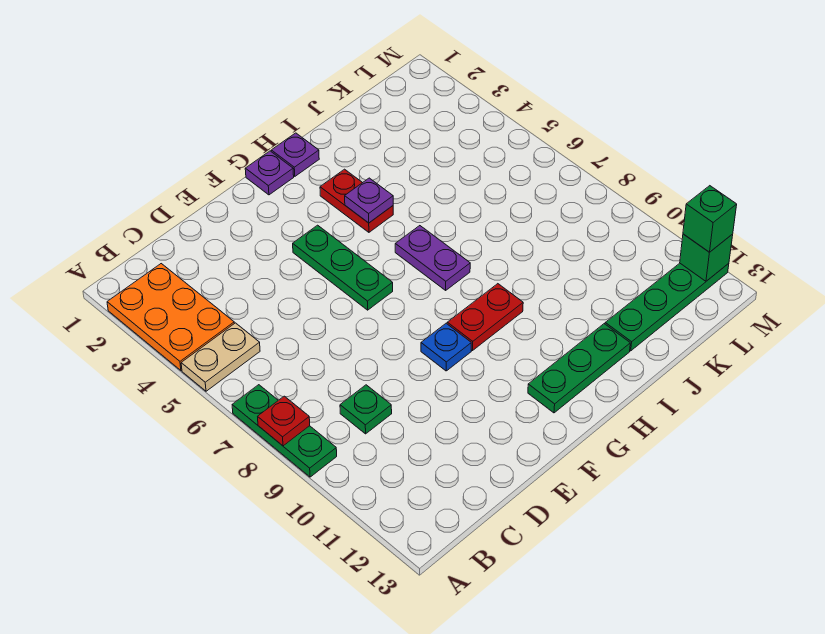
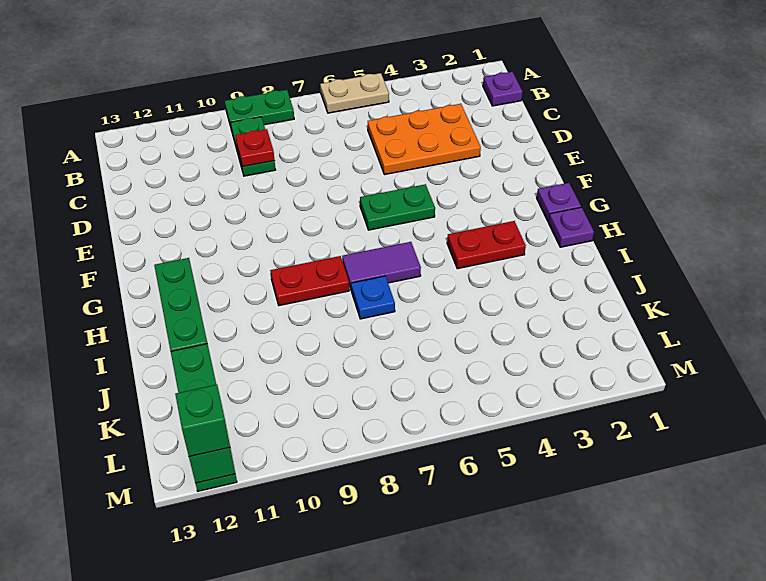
orange 2x3 plate [107,264,234,370] -> orange 2x3 plate moved to [368,104,481,175]
tan 1x2 plate [181,323,260,391] -> tan 1x2 plate turned to [320,73,389,113]
green 1x3 plate [232,385,337,477] -> green 1x2 plate [225,90,294,127]
red 1x1 plate [258,396,310,446] -> red 1x1 plate moved to [235,129,275,167]
green 1x1 plate [340,385,392,434] -> green 1x2 plate [231,117,276,176]
green 1x3 plate [293,225,393,310] -> green 1x2 plate [360,184,435,230]
blue 1x1 plate [421,323,471,371] -> blue 1x1 plate moved to [351,276,395,319]
red 1x2 plate [447,284,523,351] -> red 1x2 plate turned to [270,256,349,306]
purple 1x1 plate [345,178,393,223] -> purple 1x1 plate moved to [483,72,523,106]
purple 1x2 plate [395,226,470,290] -> purple 1x2 tile [342,242,421,289]

